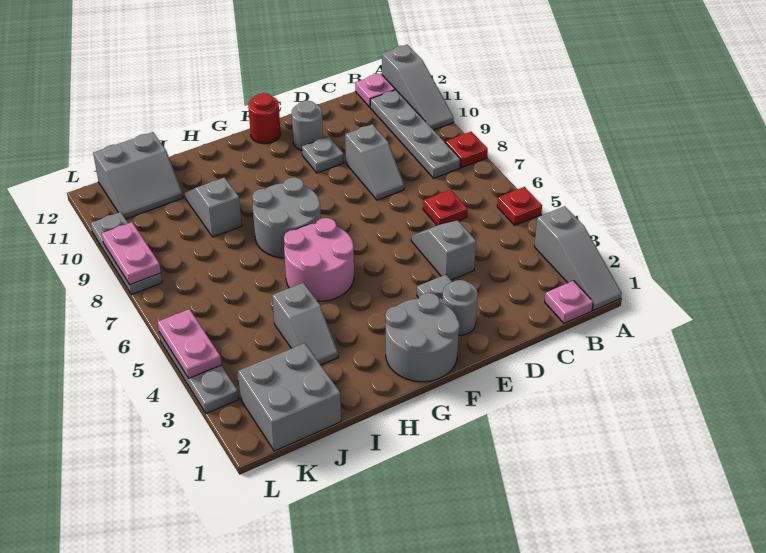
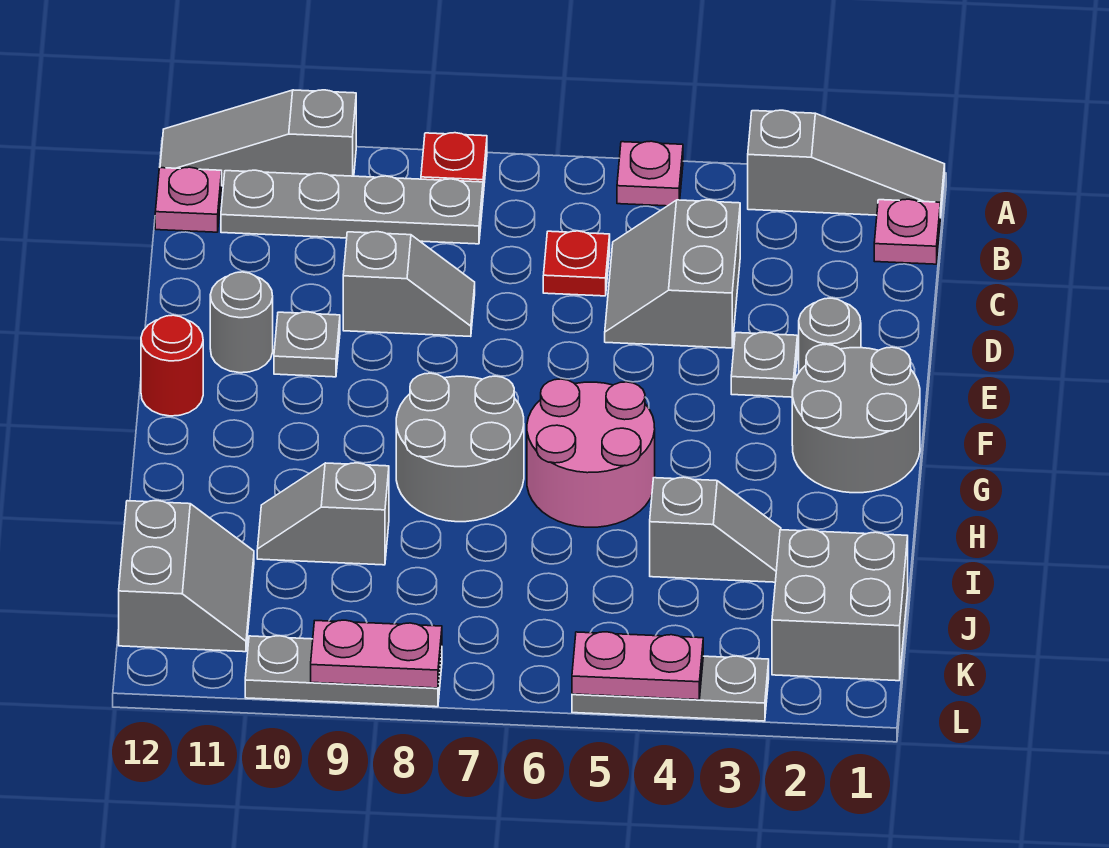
red 1x1 plate [497,187,542,225] -> pink 1x1 plate [617,141,683,206]
grey 1x3 slope [382,45,454,130] -> grey 1x3 slope turned to [160,90,356,186]
grey 1x2 slope [411,220,476,280] -> grey 2x2 slope [605,200,740,348]

